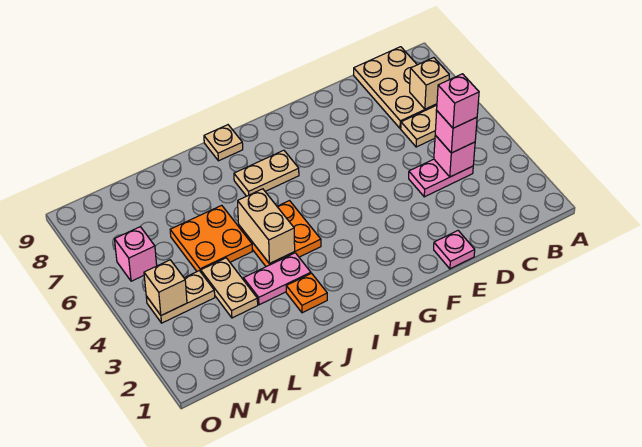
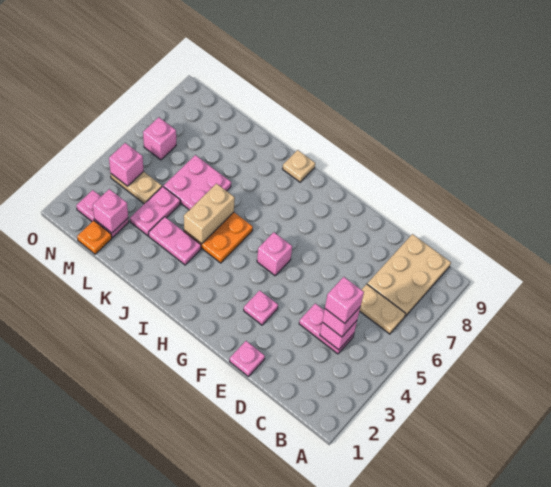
tan 1x1 brick [410,58,449,109] -> none
none -> pink 1x1 plate [244,290,278,325]
none -> pink 1x1 brick [257,232,292,276]
tan 1x2 plate [234,150,299,196] -> none
orange 1x1 plate [286,273,327,313] -> orange 1x1 plate moved to [77,220,112,254]
orange 2x2 plate [170,205,252,272] -> pink 2x2 plate [164,155,231,210]
tan 1x2 plate [201,258,258,318] -> pink 1x2 plate [130,186,180,236]
none -> pink 1x2 plate [76,190,129,238]
none -> pink 1x1 brick [93,189,128,233]
tan 1x1 brick [144,260,187,315] -> pink 1x1 brick [109,143,144,186]

